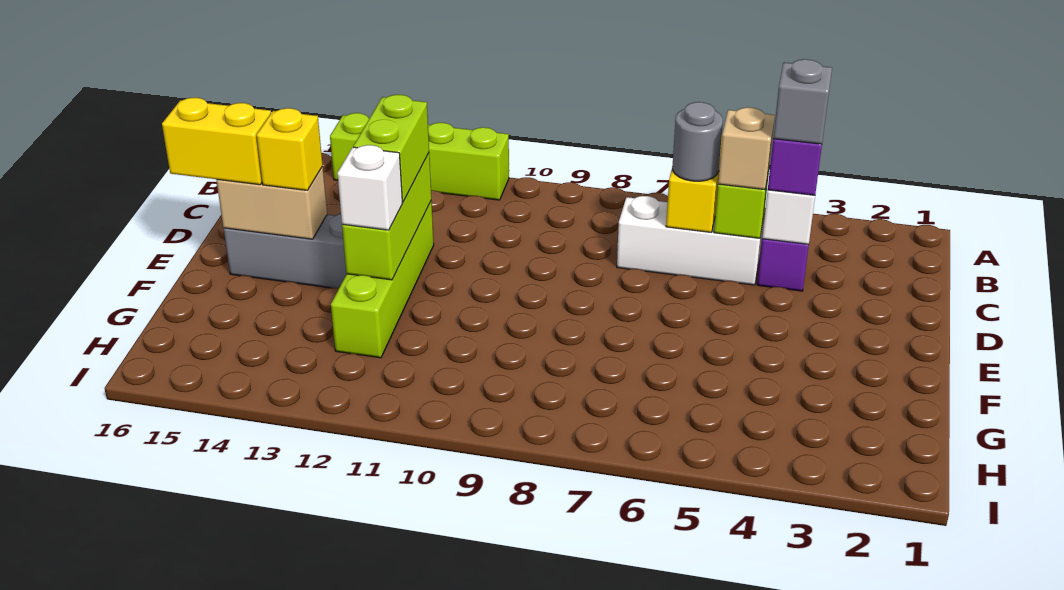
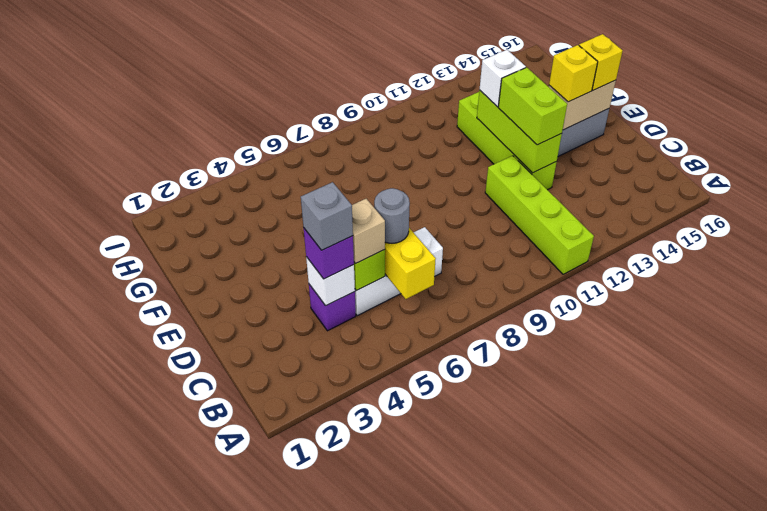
lime 1x4 brick [330,113,509,200] -> lime 1x4 brick turned to [485,156,594,274]
yellow 1x2 brick [162,98,271,185] -> yellow 1x1 brick [579,34,622,90]

